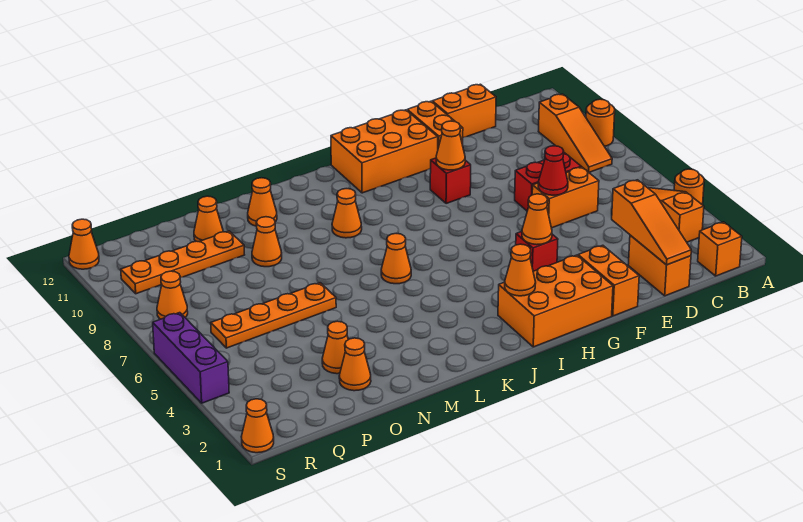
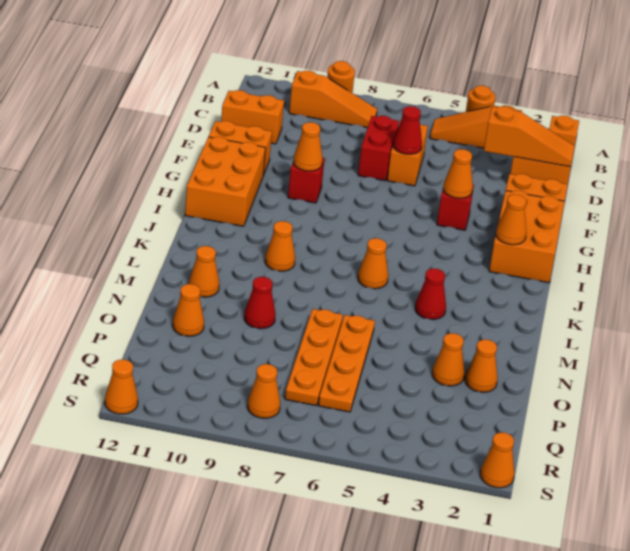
orange 1x2 brick [432,84,496,137] -> orange 1x2 brick turned to [221,90,284,144]
none -> red 1x1 cone [415,268,446,320]
orange 1x1 cone [252,217,282,267] -> red 1x1 cone [244,277,276,329]
orange 1x4 plate [121,231,244,294] -> orange 1x4 plate moved to [285,309,343,406]
purple 1x3 brick [153,313,229,403] -> none

